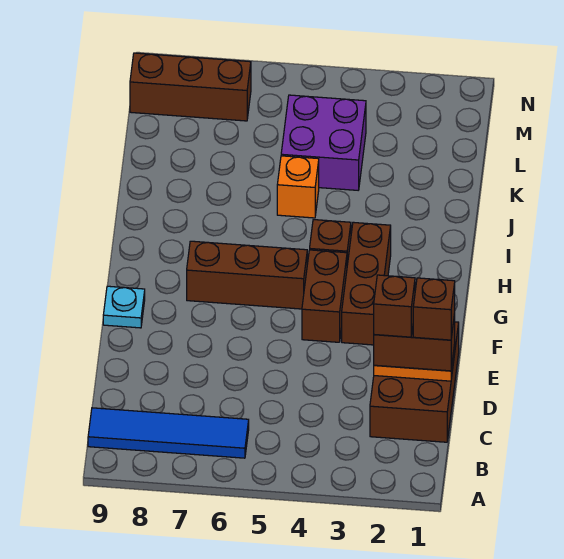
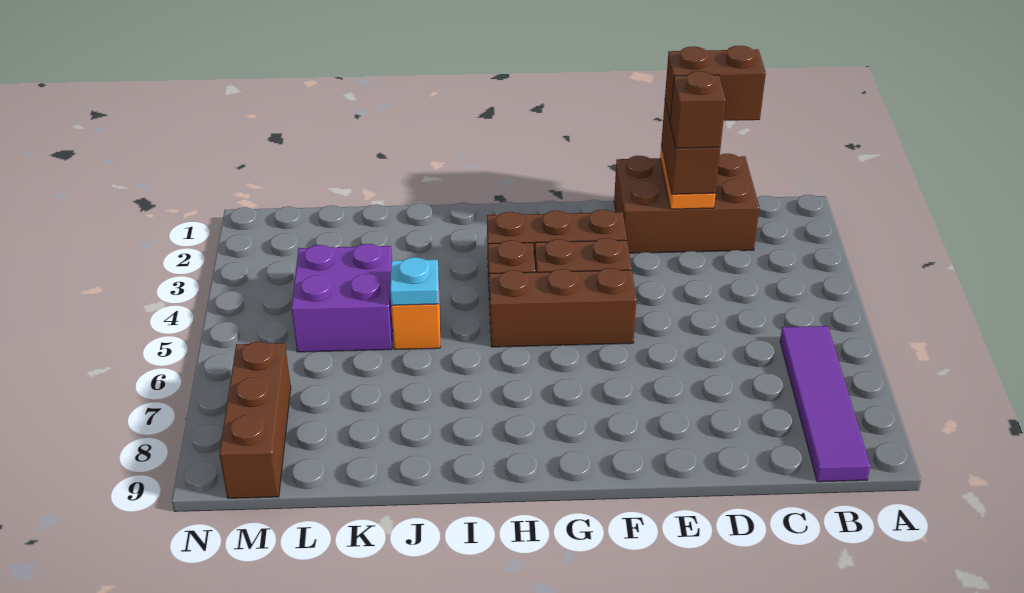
blue 1x4 tile [88,408,249,458] -> purple 1x4 tile [780,326,870,482]
brown 1x1 brick [413,278,455,340] -> brown 1x2 brick [665,46,766,121]
cyan 1x1 plate [103,286,145,328] -> cyan 1x1 plate moved to [390,257,439,305]
brown 1x3 brick [187,241,307,309] -> brown 1x3 brick turned to [489,268,636,347]

